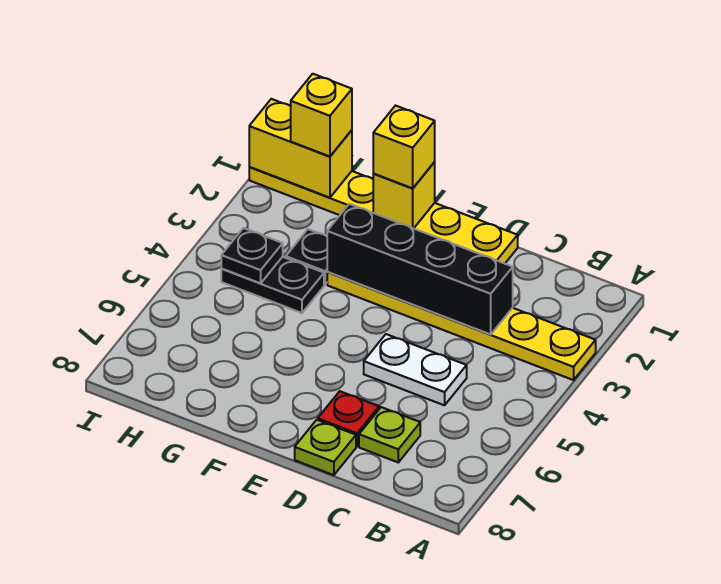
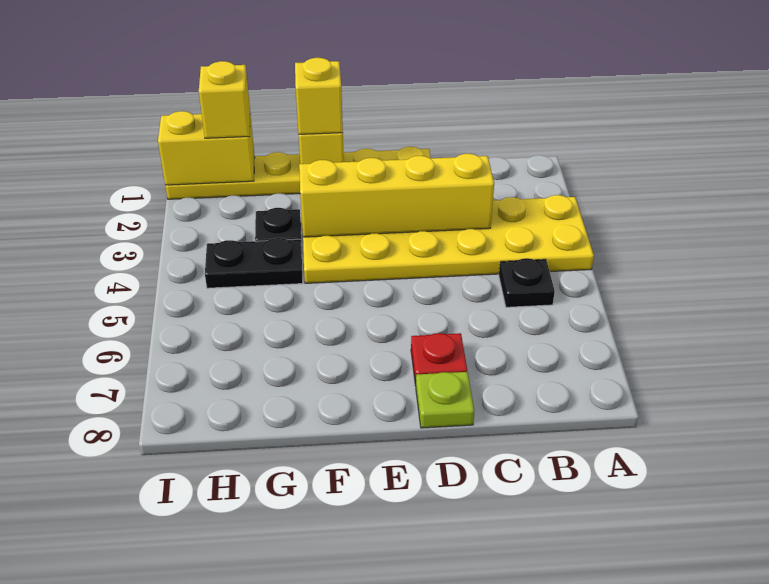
yellow 1x6 plate [327,272,596,380] -> yellow 2x6 plate [303,195,594,283]
black 1x4 brick [327,204,513,334] -> yellow 1x4 brick [299,154,494,237]
white 1x2 plate [364,334,467,405] -> none
lime 1x1 plate [359,407,420,462] -> none
black 1x1 plate [221,228,283,283] -> black 1x1 plate moved to [499,258,555,307]

